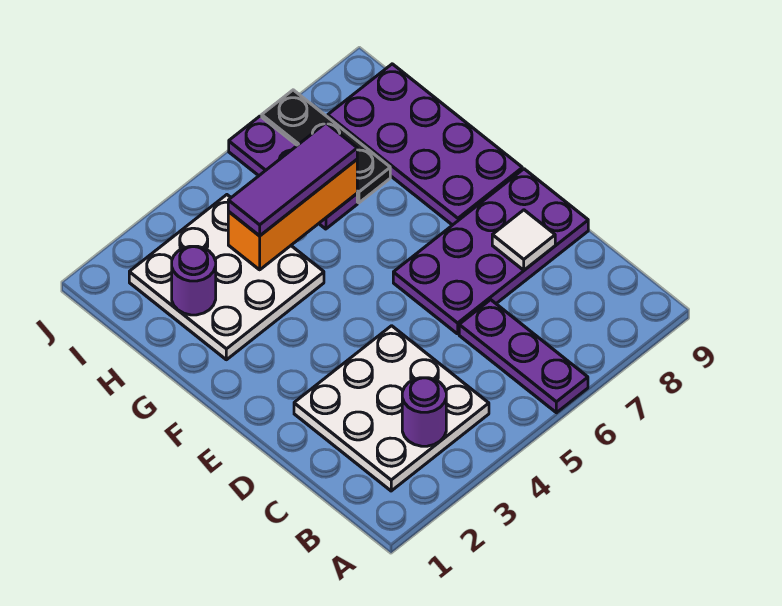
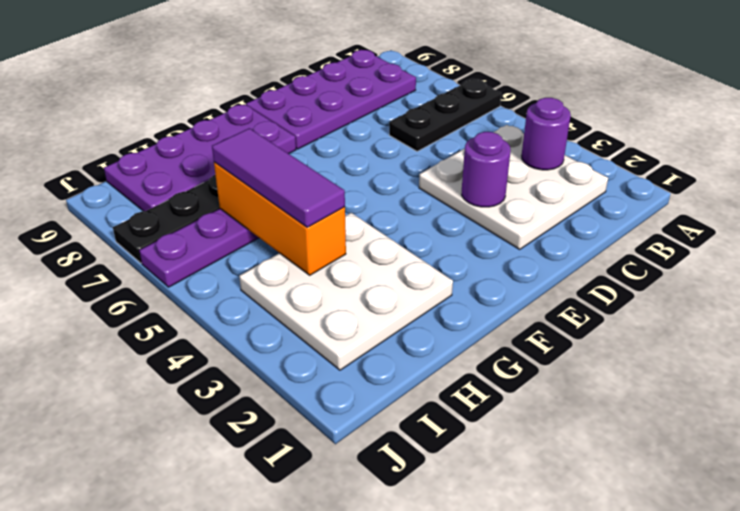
purple 1x3 plate [459,300,588,413] -> black 1x3 plate [389,79,501,151]
purple 2x4 plate [393,169,588,334] -> purple 2x4 plate turned to [246,50,416,149]
white 1x1 tile [492,210,555,270] -> none
purple 1x1 round brick [172,246,216,315] -> purple 1x1 round brick moved to [462,132,511,207]

